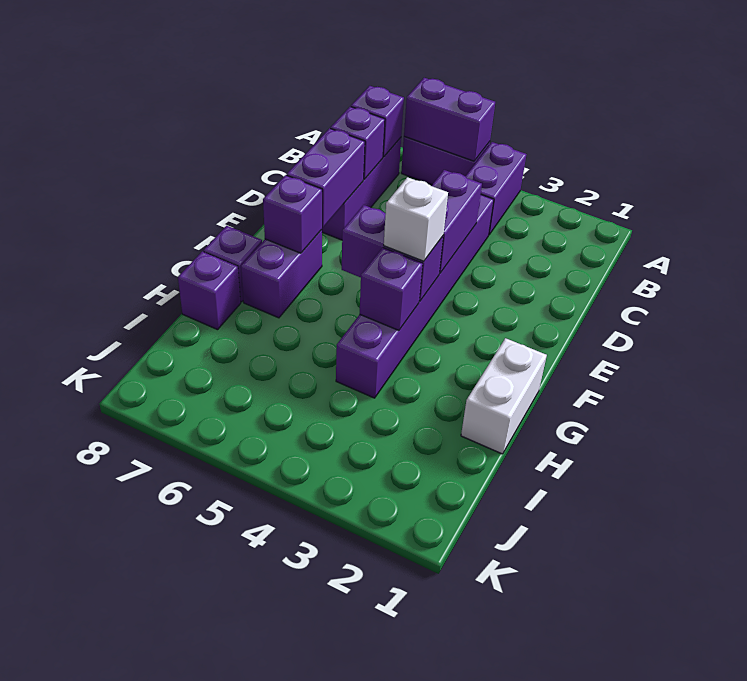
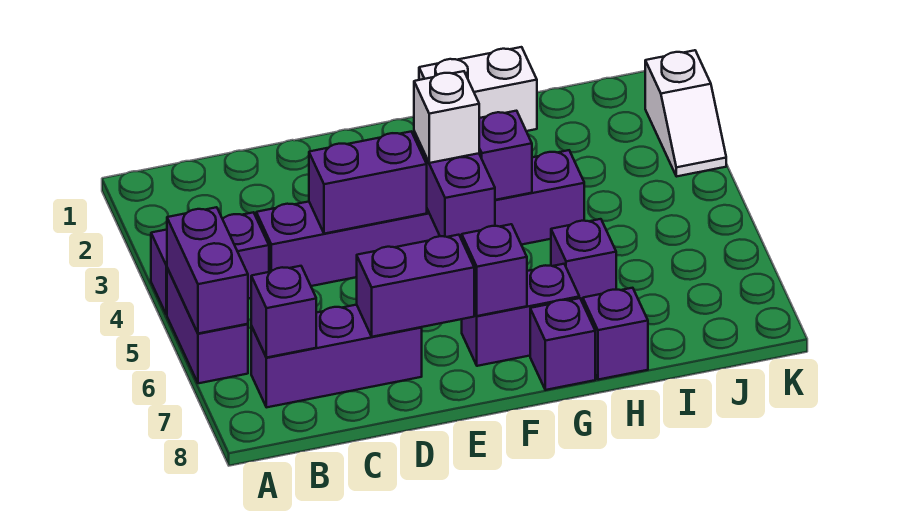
purple 1x1 brick [330,107,385,179] -> purple 1x1 brick moved to [551,219,616,303]
none -> white 1x2 slope [645,50,726,177]

